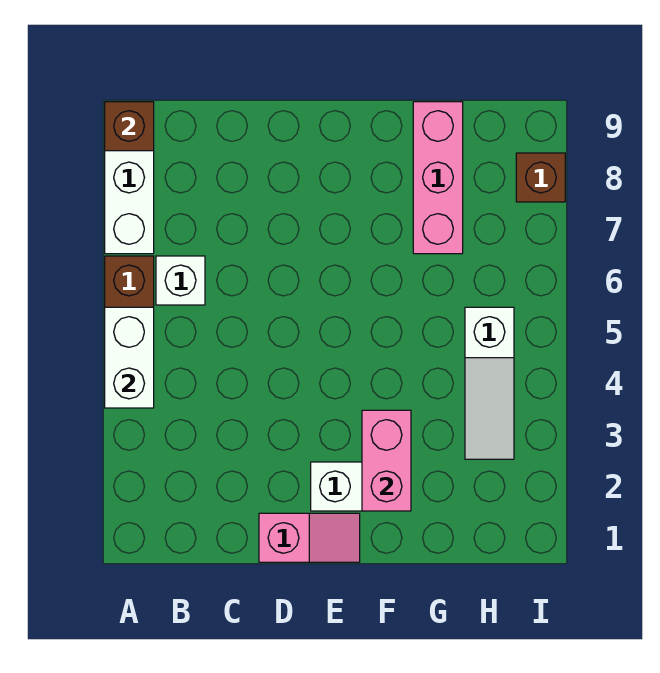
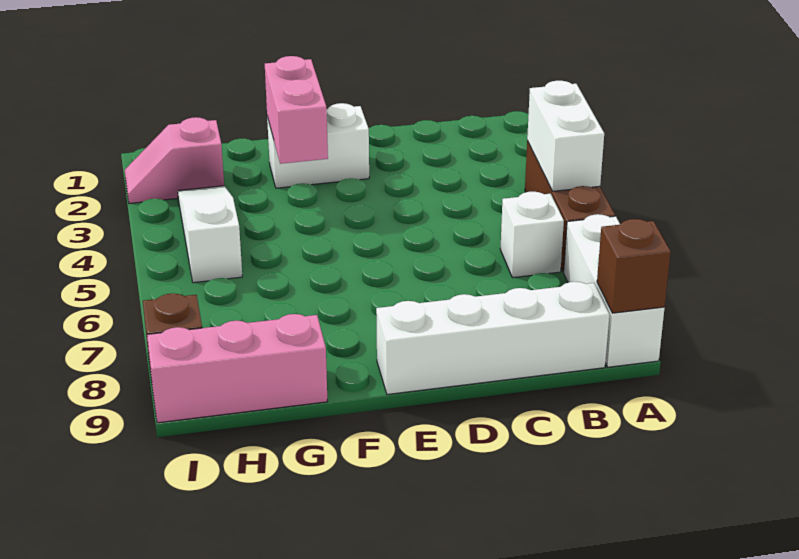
none -> white 1x4 brick [376,282,610,394]
pink 1x2 slope [259,513,360,562] -> pink 1x2 slope moved to [125,117,224,203]
pink 1x3 brick [413,102,463,254] -> pink 1x3 brick turned to [147,314,327,423]

